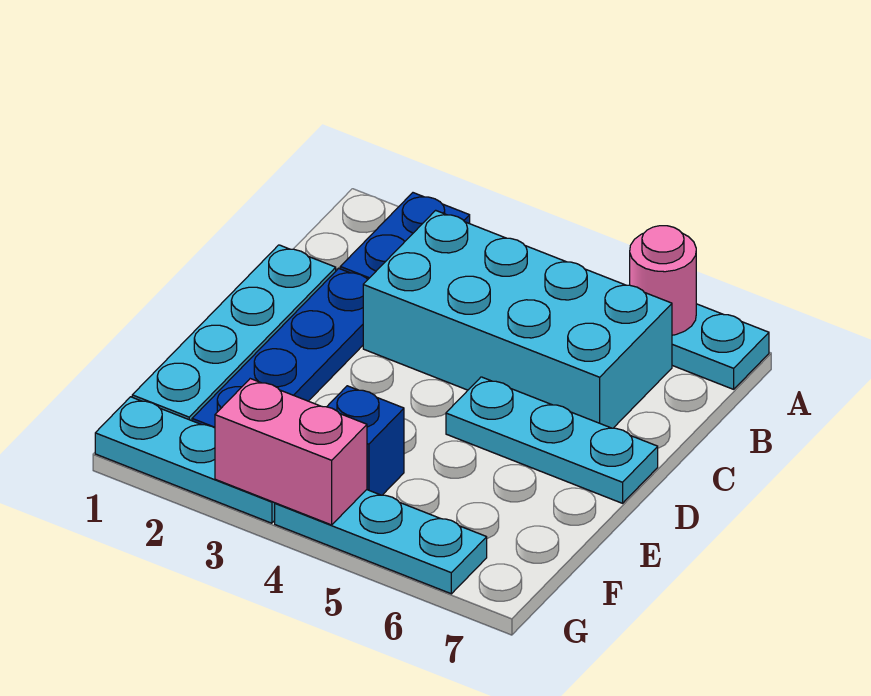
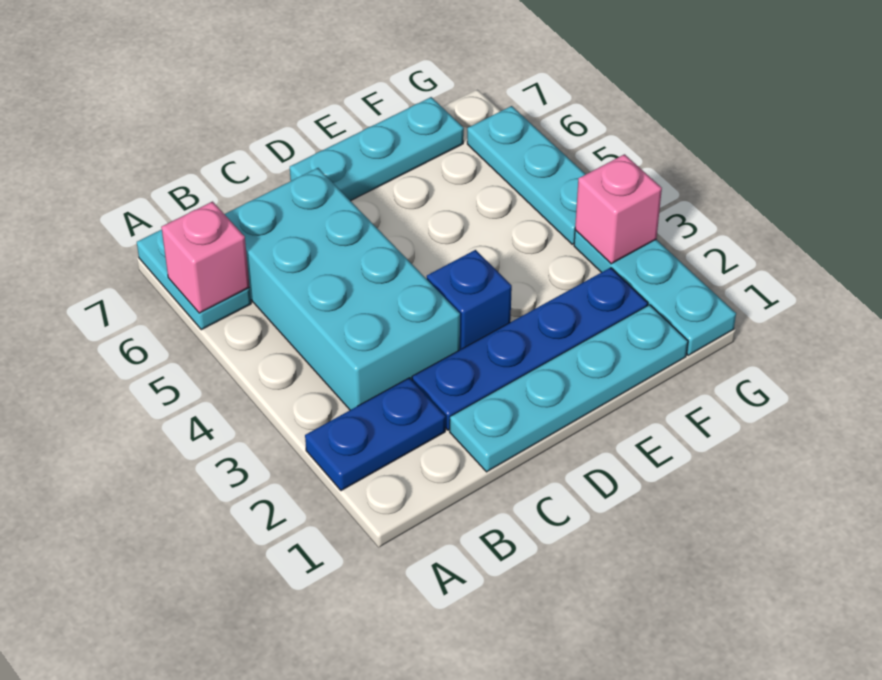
pink 1x1 round brick [630,226,696,335] -> pink 1x1 brick [161,202,250,313]
cyan 1x3 plate [446,377,658,503] -> cyan 1x3 plate turned to [290,97,464,201]
blue 1x1 brick [327,386,404,495] -> blue 1x1 brick moved to [427,250,512,350]
pink 1x2 brick [215,379,367,525] -> pink 1x1 brick [575,154,662,264]

